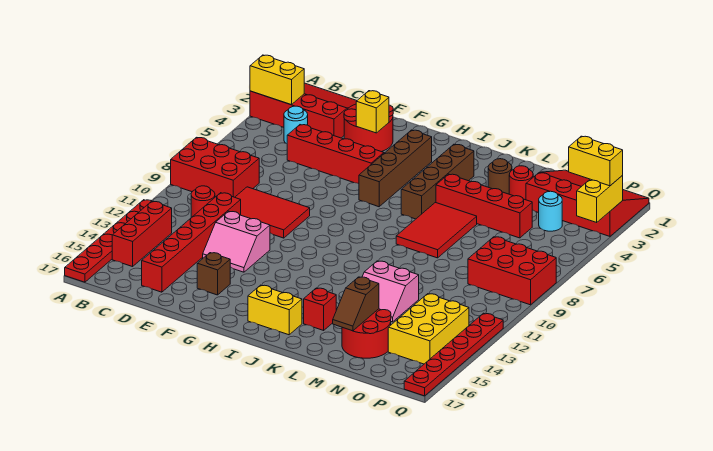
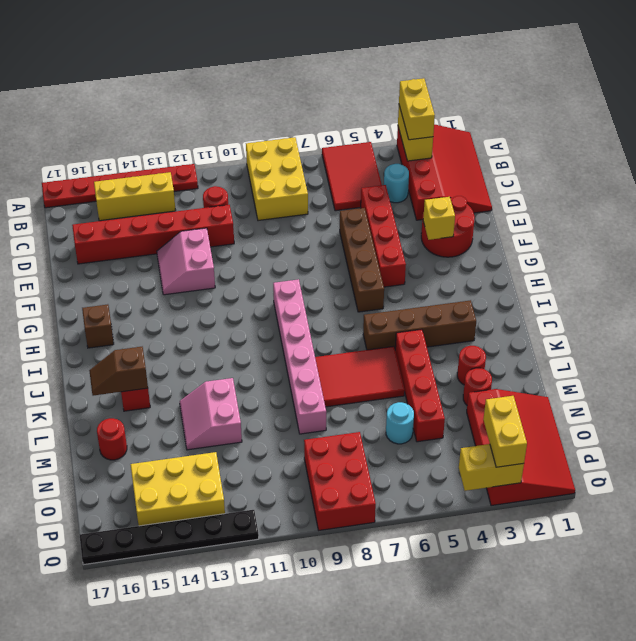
red 2x3 brick [171,137,259,197] -> yellow 2x3 brick [246,137,308,221]
red 1x3 brick [112,201,172,267] -> yellow 1x3 brick [94,172,176,221]
red 2x3 tile [235,187,310,238] -> red 2x3 tile moved to [322,142,382,211]
brown 1x1 brick [197,253,230,295] -> brown 1x1 brick moved to [82,304,114,348]
brown 1x4 brick [359,130,432,207] -> brown 1x4 brick turned to [340,208,384,312]
none -> pink 1x6 brick [273,279,326,434]
yellow 1x2 brick [248,285,302,335] -> yellow 1x2 brick moved to [399,78,435,140]
brown 1x1 round brick [488,159,512,194] -> red 1x1 round brick [457,346,486,385]
red 2x2 round brick [342,309,391,358] -> red 1x1 round brick [97,418,127,460]
brown 1x2 slope [333,277,379,331] -> brown 1x2 slope moved to [89,347,148,396]
cyan 1x1 round brick [539,191,562,231] -> cyan 1x1 round brick moved to [386,402,414,444]
red 1x6 plate [404,313,503,396] -> black 1x6 plate [79,510,259,565]

